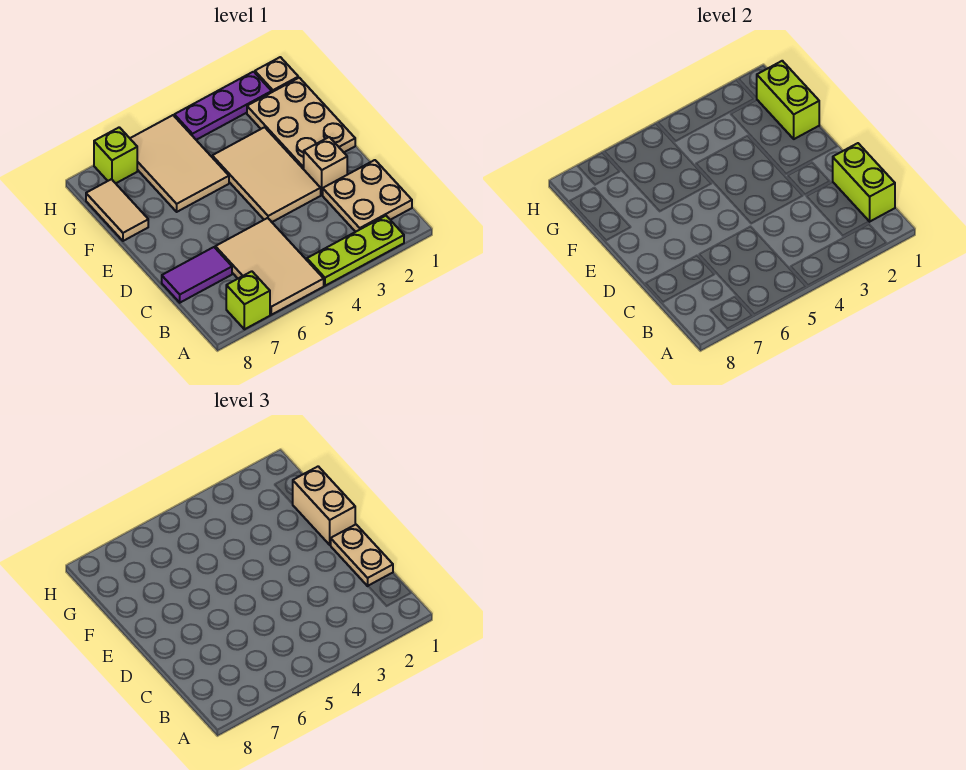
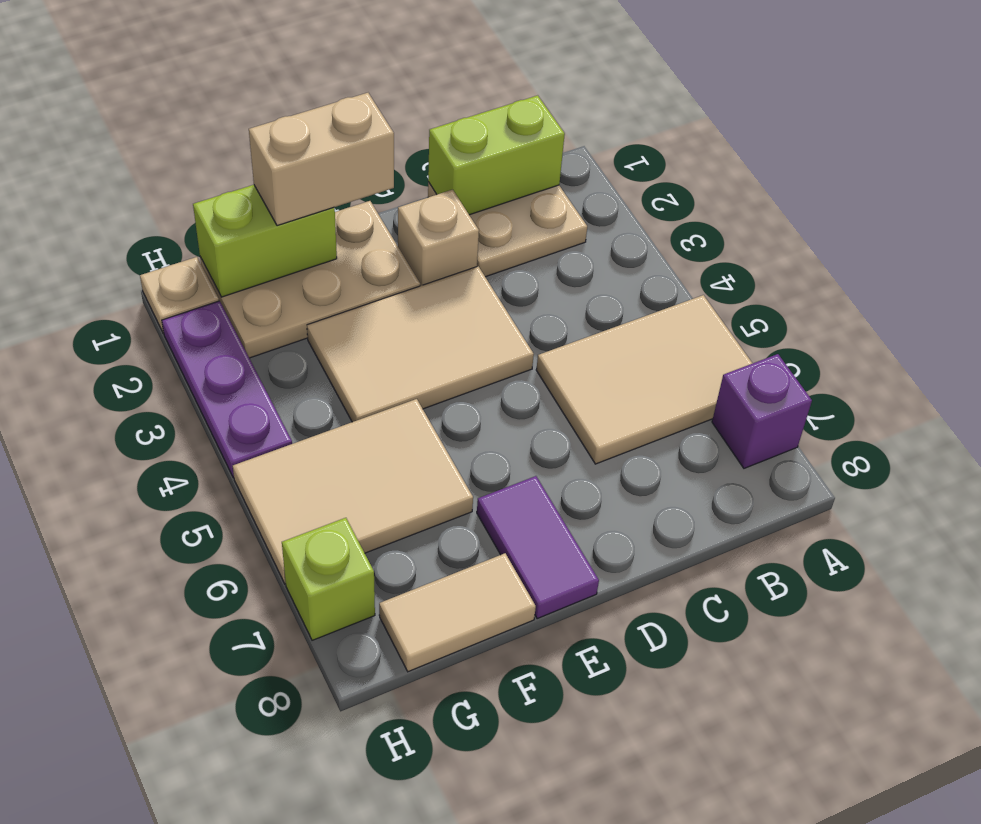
lime 1x3 plate [307,216,404,286] -> none
lime 1x1 brick [226,271,270,329] -> purple 1x1 brick [712,354,812,468]
tan 1x2 plate [331,524,393,586] -> none
purple 1x2 tile [162,247,232,303] -> purple 1x2 tile moved to [477,476,599,619]

